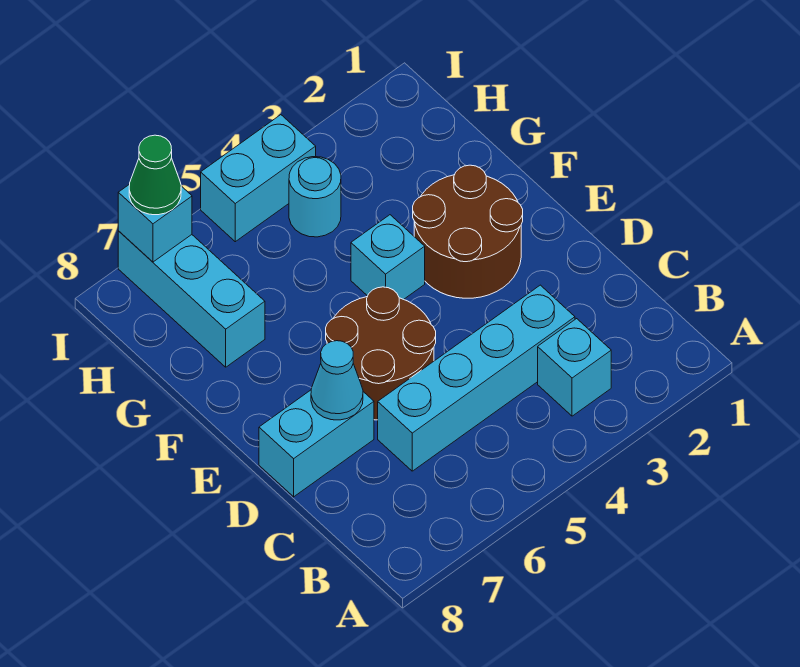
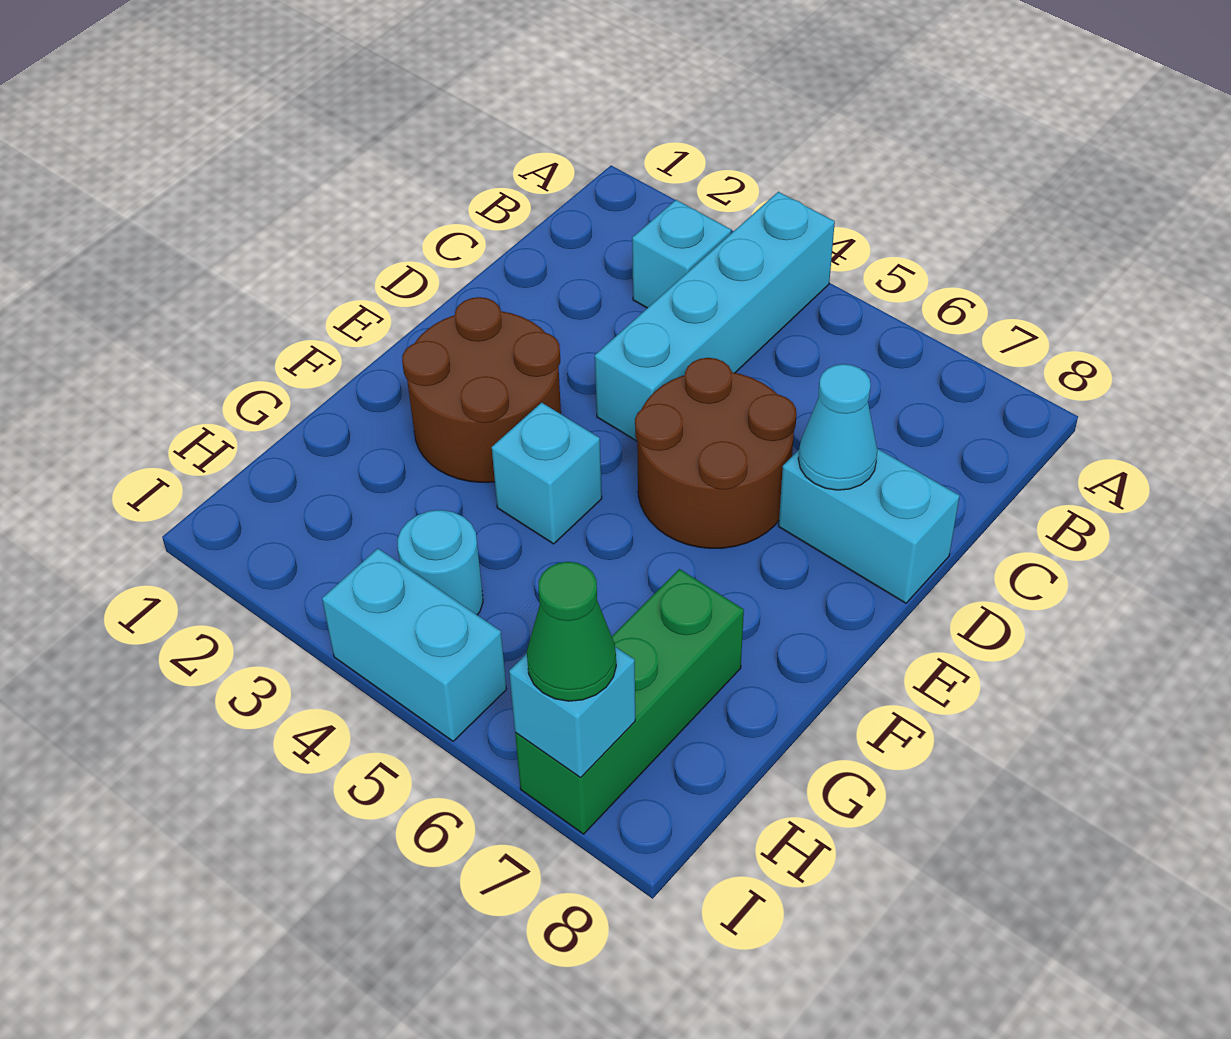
cyan 1x4 brick [378,285,575,471] -> cyan 1x4 brick turned to [595,192,835,441]
cyan 1x3 brick [118,231,265,367] -> green 1x3 brick [515,569,744,834]

